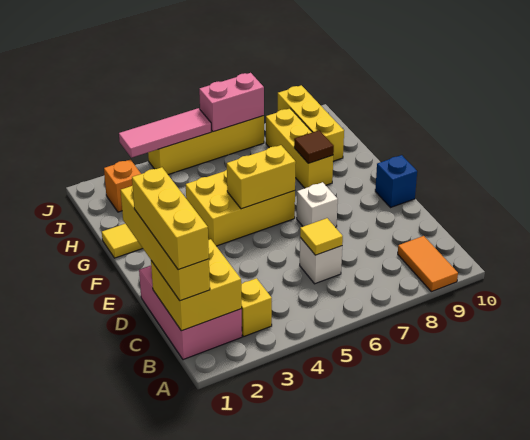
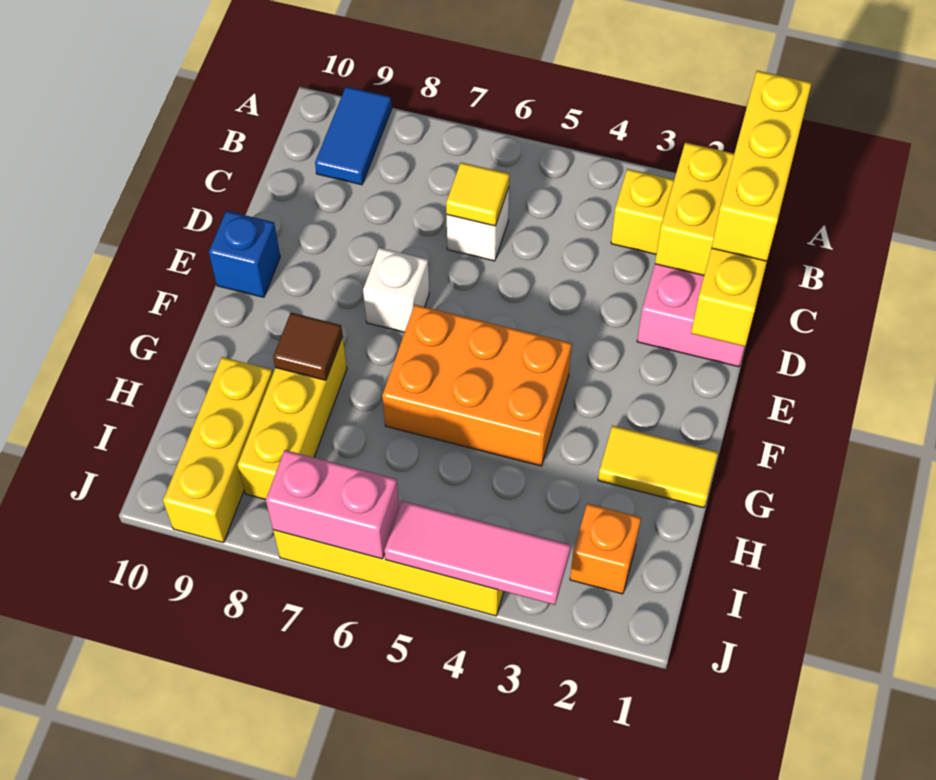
orange 1x2 tile [398,236,458,292] -> blue 1x2 tile [315,87,392,185]
yellow 2x3 brick [186,170,295,246] -> orange 2x3 brick [382,305,572,466]
yellow 1x2 brick [227,145,296,209] -> none

